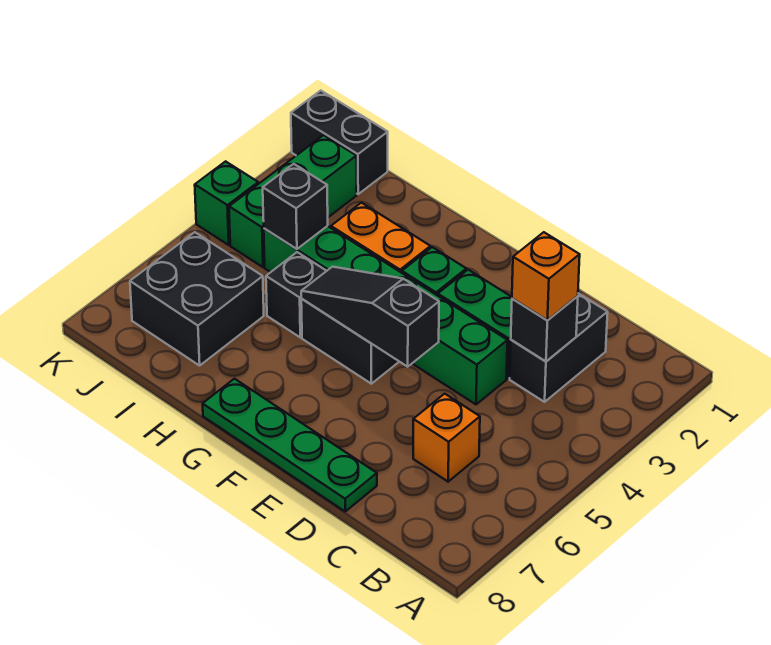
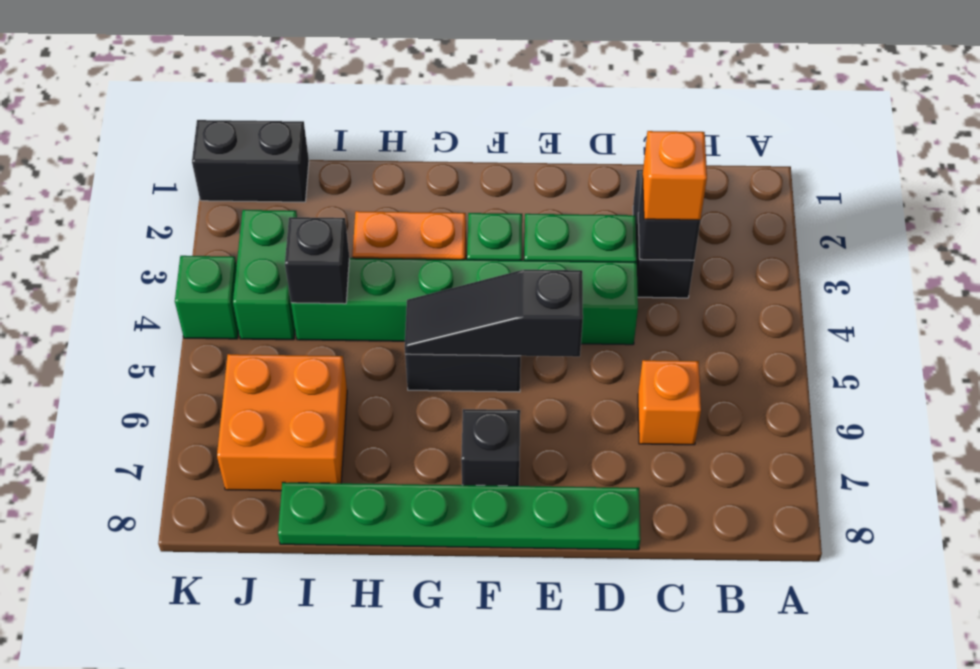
green 1x4 plate [203,379,377,511] -> green 1x6 plate [278,482,640,550]
black 1x1 brick [266,252,326,337] -> black 1x1 brick moved to [461,409,520,486]
black 2x2 brick [130,232,264,366] -> orange 2x2 brick [217,354,347,491]
green 1x3 brick [229,135,357,267] -> green 1x2 brick [233,210,297,340]

